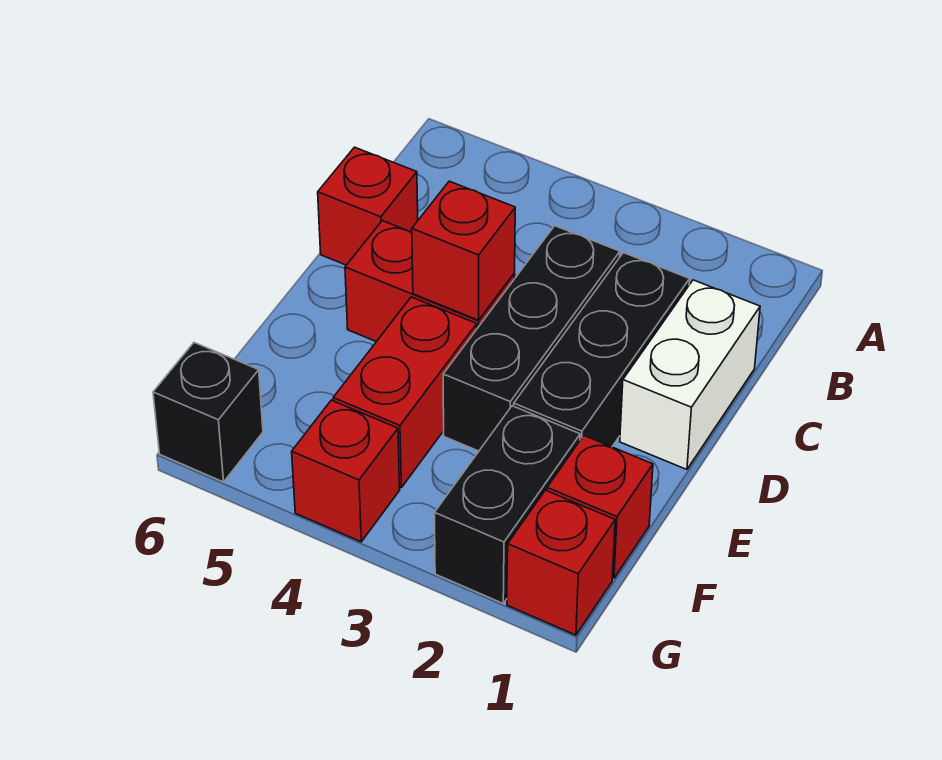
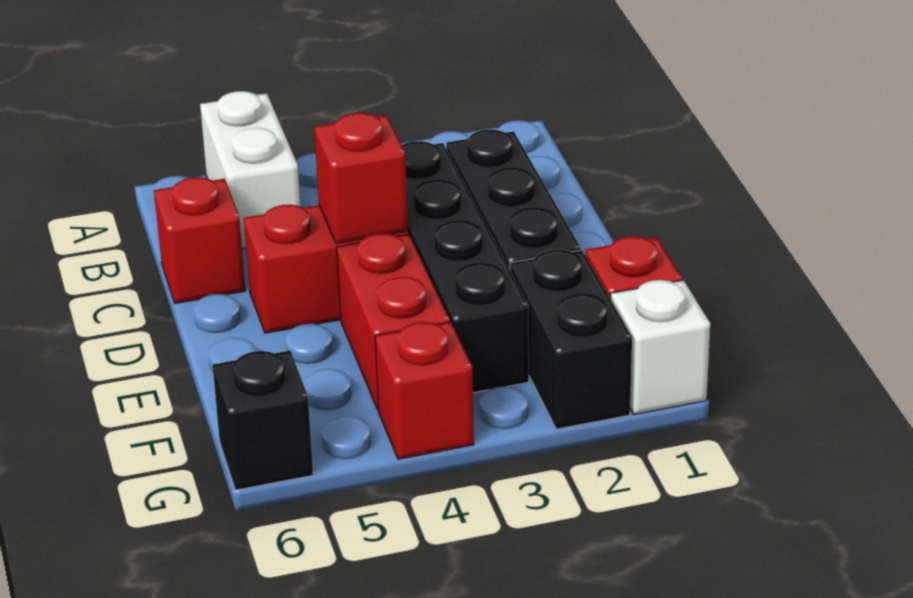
white 1x2 brick [620,280,760,469] -> white 1x2 brick moved to [200,91,300,249]
black 1x3 brick [443,226,620,451] -> black 1x4 brick [402,141,529,393]
red 1x1 brick [507,490,615,635] -> white 1x1 brick [611,280,710,414]

